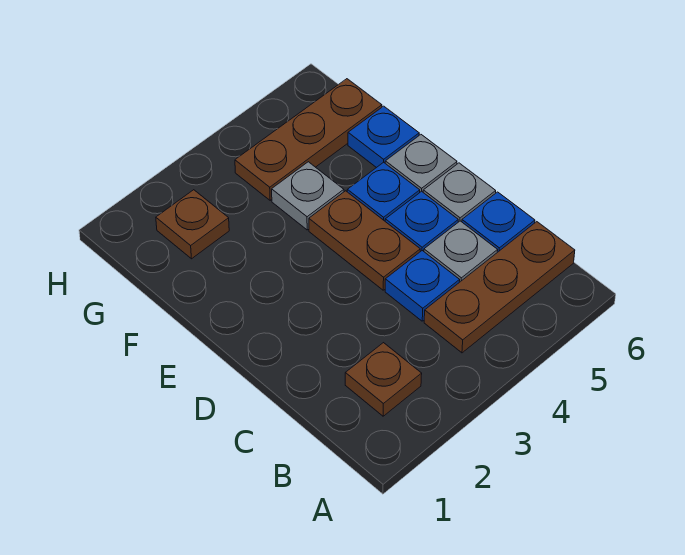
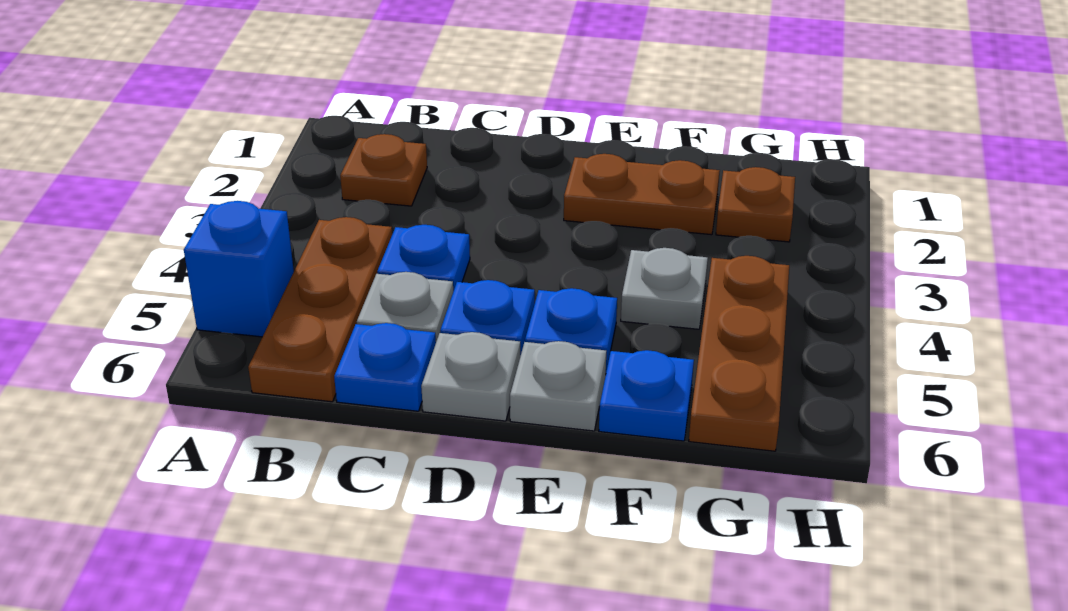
none -> blue 1x1 brick [184,201,294,337]
brown 1x2 plate [309,191,420,290] -> brown 1x2 plate moved to [564,154,720,235]

